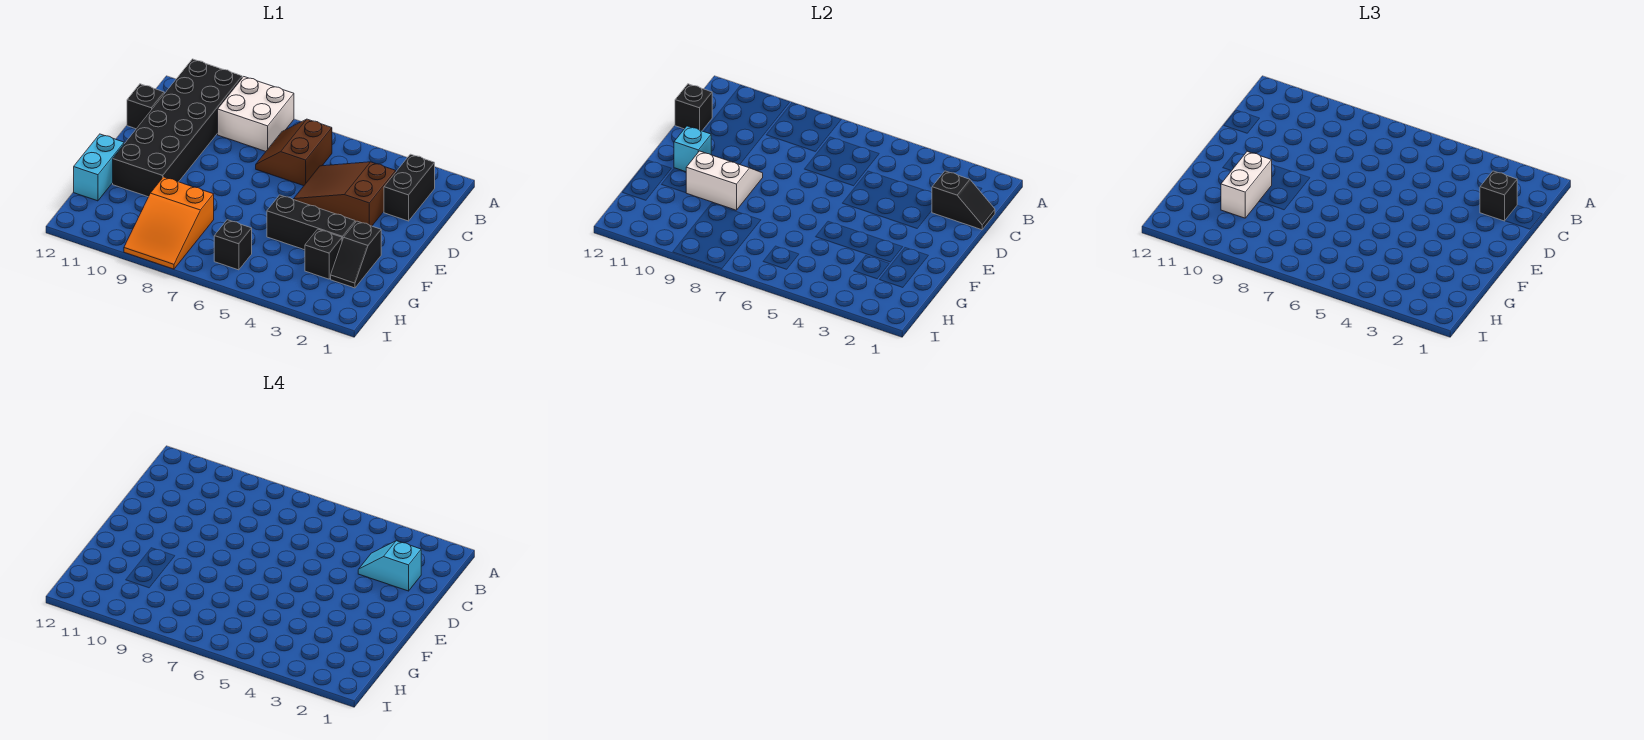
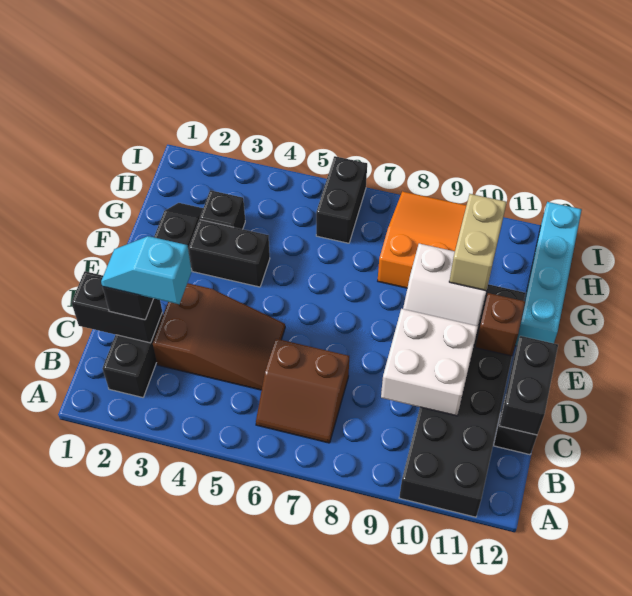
white 2x2 brick [218,77,294,151] -> white 2x2 brick moved to [381,309,478,416]
brown 2x2 slope [256,119,332,186] -> brown 2x2 slope turned to [256,339,349,443]
black 1x2 slope [932,171,995,230] -> black 1x2 brick [71,271,162,343]
cyan 1x2 slope [358,541,421,591] -> cyan 1x2 slope turned to [101,236,192,304]
black 1x1 brick [675,84,712,131] -> black 1x2 brick [499,336,558,435]
cyan 1x1 brick [674,126,711,172] -> brown 1x1 brick [476,293,525,356]
black 1x3 brick [267,195,355,250] -> black 1x2 brick [188,220,270,287]
white 1x2 brick [1221,151,1272,218] -> tan 1x2 brick [449,194,507,290]
cyan 1x2 brick [74,134,124,201] -> cyan 1x4 brick [515,202,582,346]
black 1x1 brick [214,220,252,270] -> black 1x2 brick [316,156,367,243]

